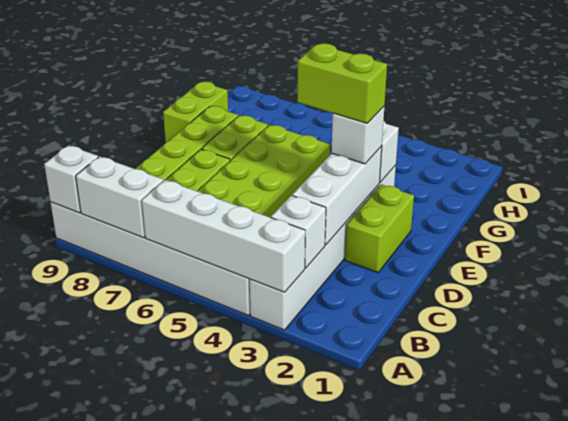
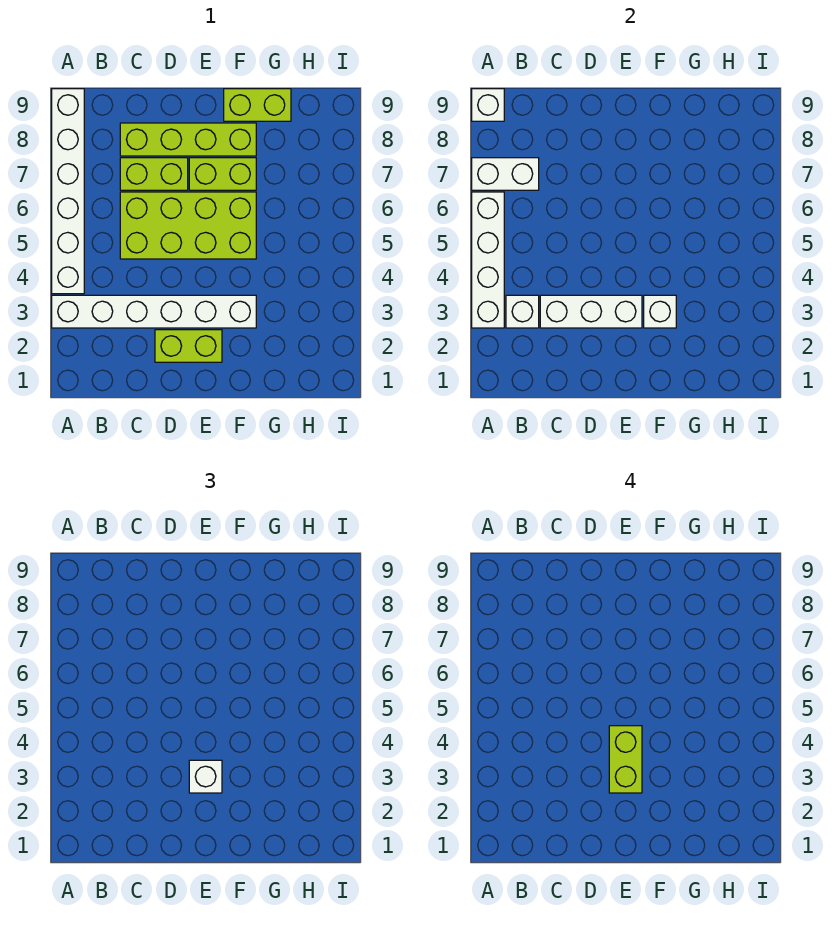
white 1x2 brick [76,156,163,238] -> white 1x2 brick turned to [472,158,539,190]

